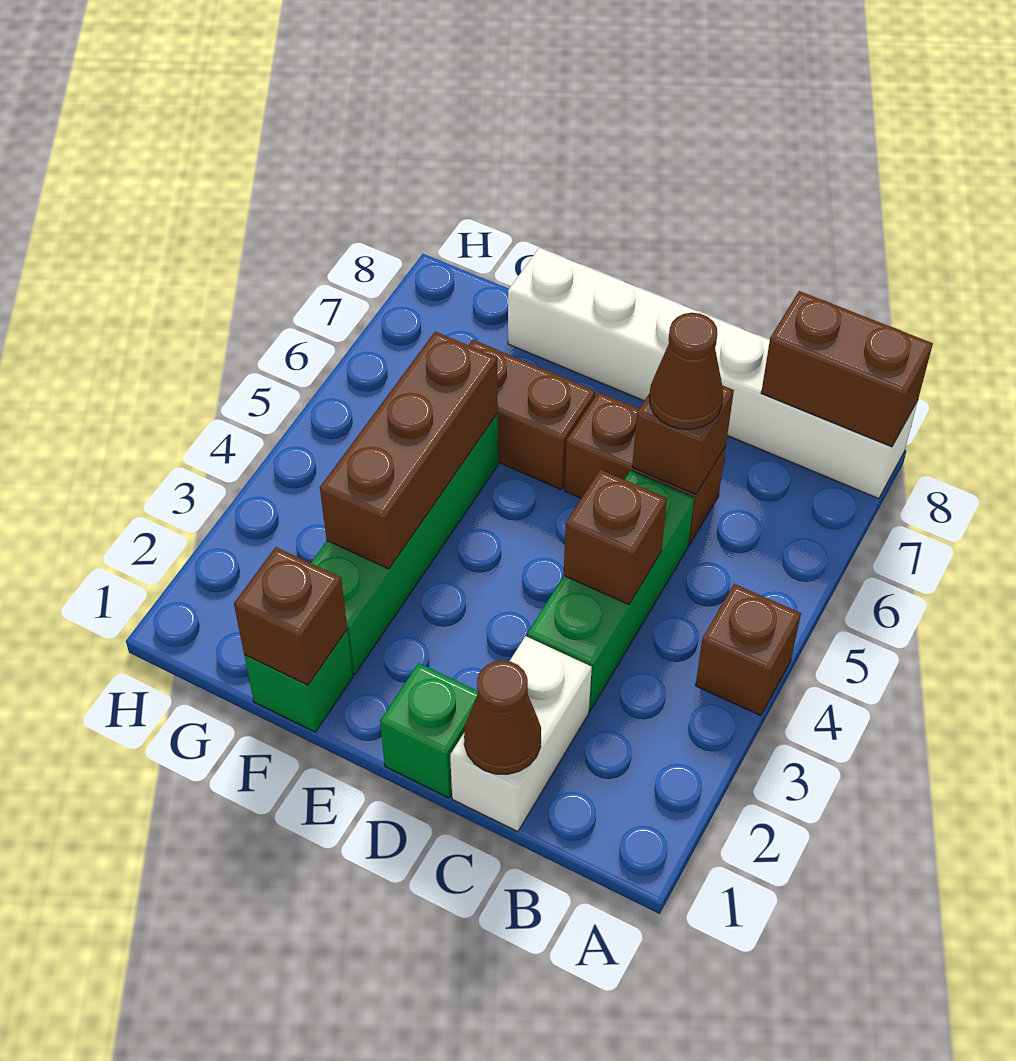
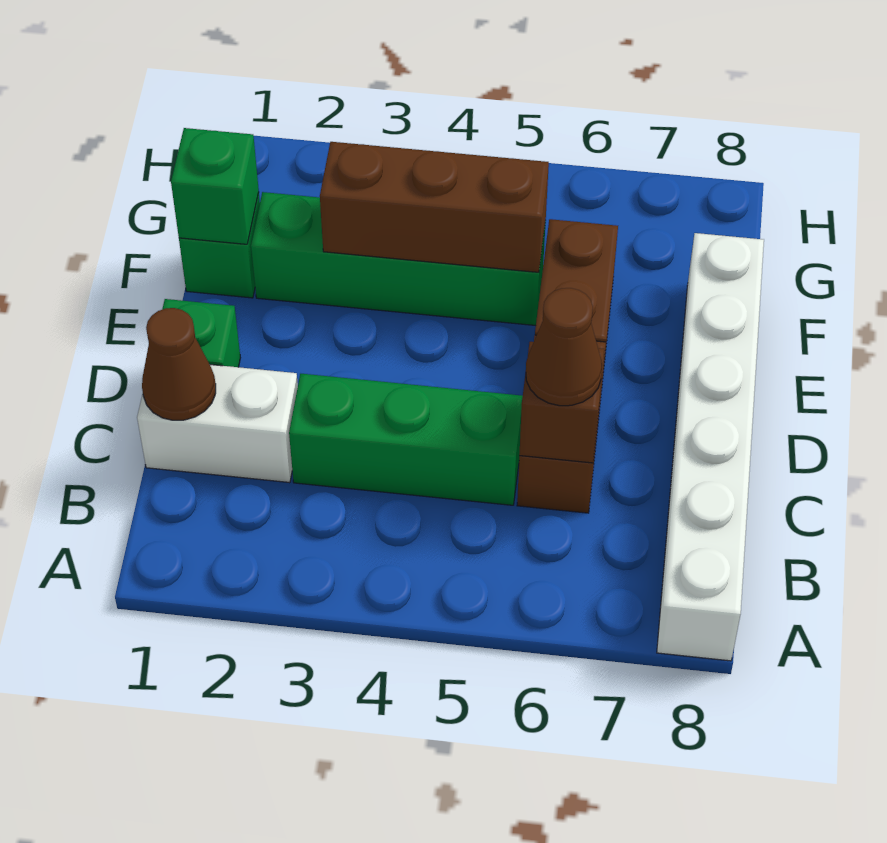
brown 1x1 brick [695,584,801,716] -> none
brown 1x2 brick [761,291,933,447] -> none
brown 1x1 brick [564,470,667,605] -> none
brown 1x1 brick [234,547,347,685] -> green 1x1 brick [171,128,259,244]

